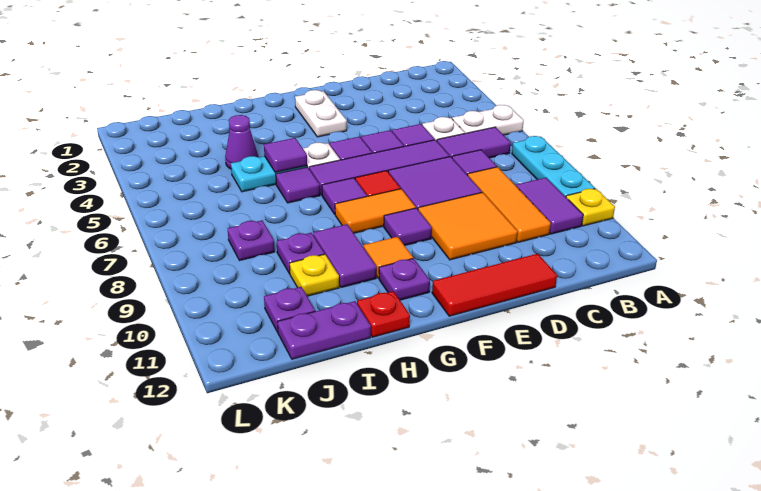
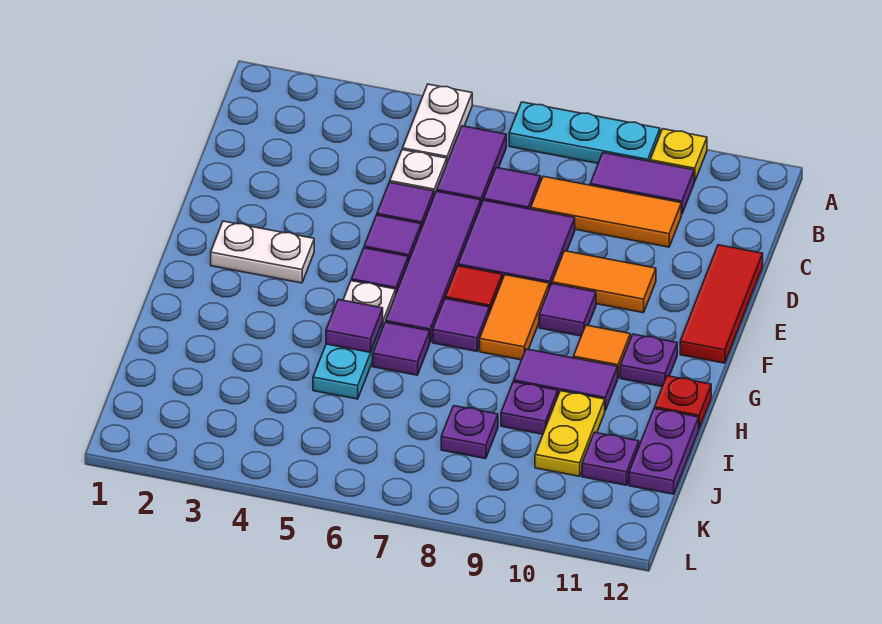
orange 2x2 tile [418,192,518,260] -> orange 1x2 tile [552,251,656,313]
purple 1x1 cone [225,115,258,169] -> none
yellow 1x1 plate [290,254,339,296] -> yellow 1x2 plate [535,391,605,476]

